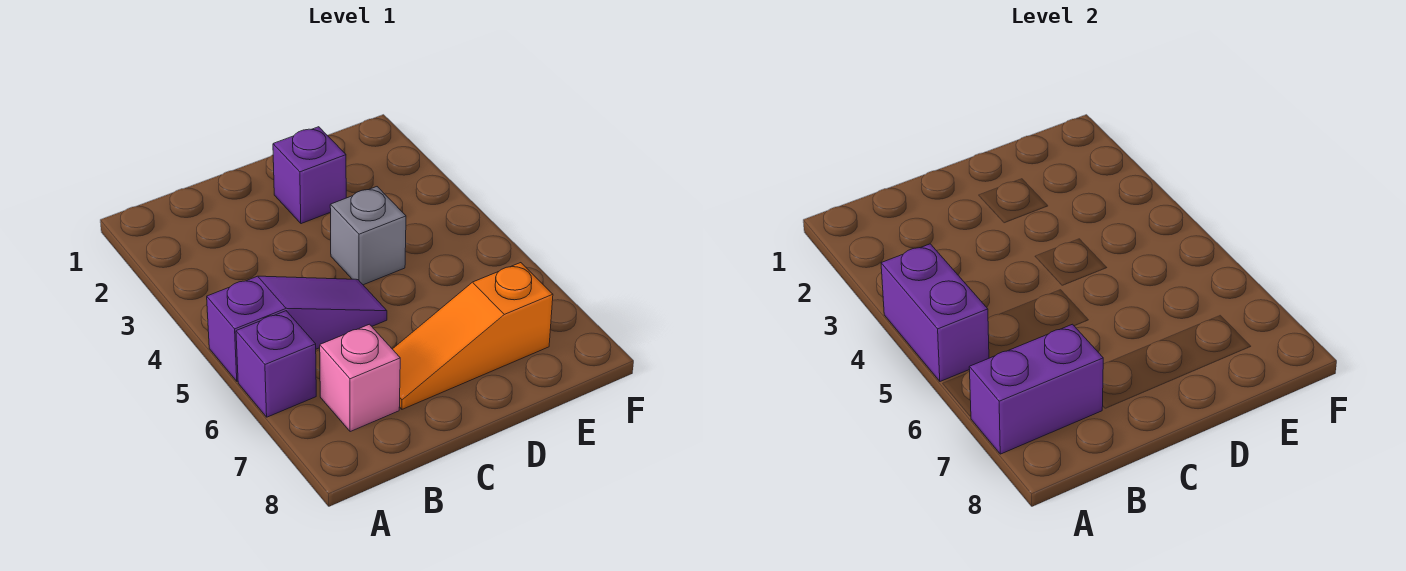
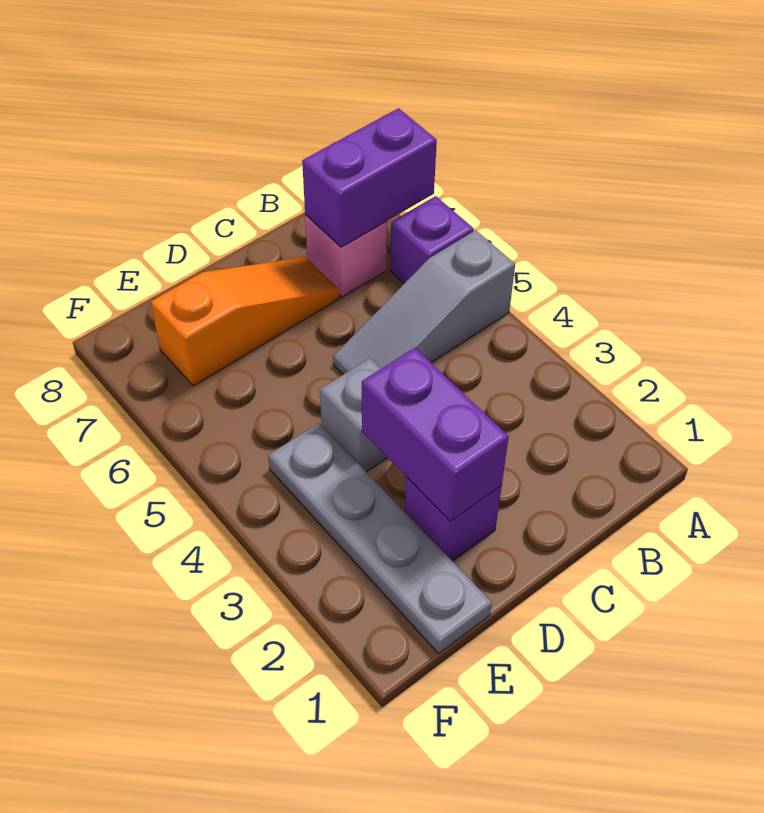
purple 1x2 brick [881,244,989,381] -> purple 1x2 brick moved to [362,348,509,521]
purple 1x3 slope [207,276,387,381] -> grey 1x3 slope [333,230,515,374]
none -> grey 1x4 plate [268,423,492,654]

